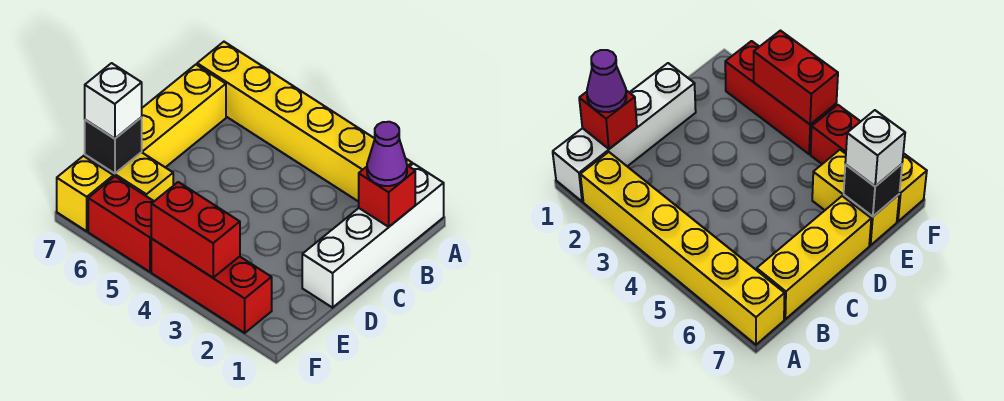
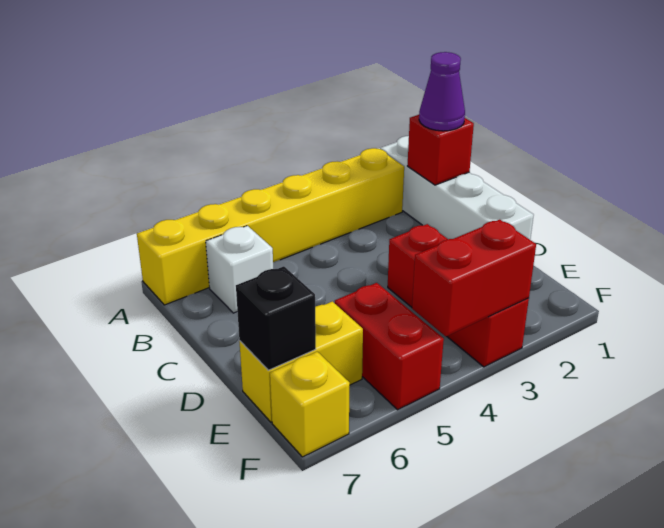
yellow 1x3 brick [141,65,226,167] -> none
white 1x1 brick [85,63,142,138] -> white 1x1 brick moved to [206,226,273,313]
red 1x3 brick [151,239,272,333] -> red 1x3 brick turned to [388,224,529,367]
red 1x2 brick [88,176,154,272] -> red 1x2 brick turned to [335,283,444,410]

